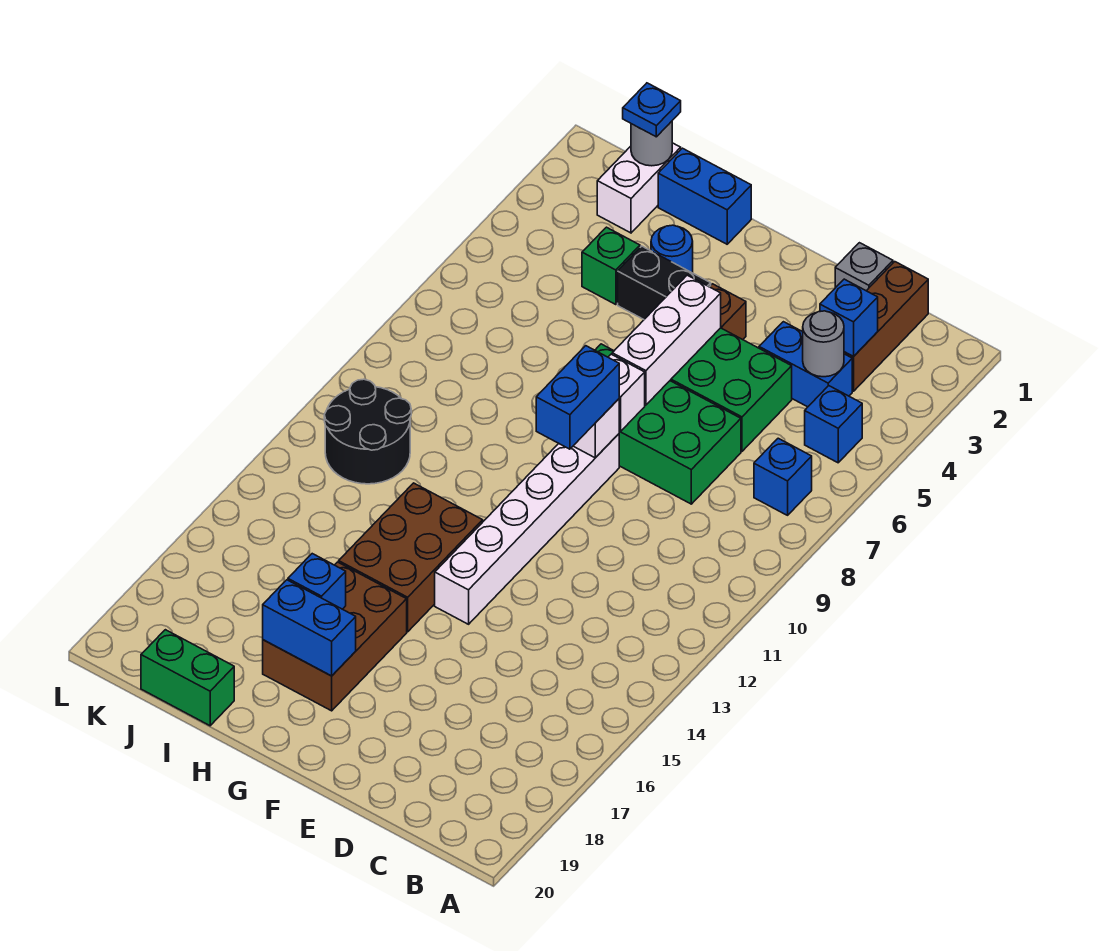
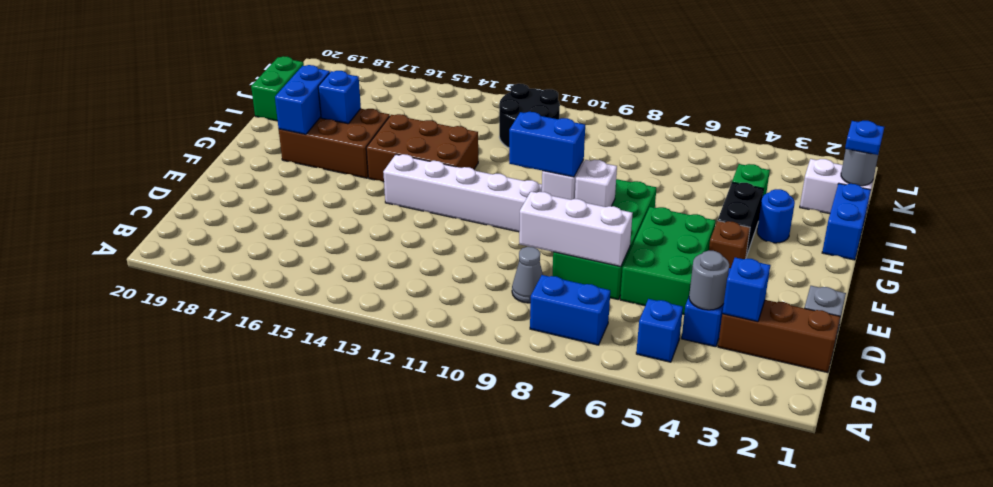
blue 1x1 brick [754,438,812,515] -> blue 1x2 brick [530,275,610,345]
none -> grey 1x1 cone [512,247,543,303]
white 1x3 brick [612,275,721,405] -> white 1x3 brick moved to [519,191,633,267]

